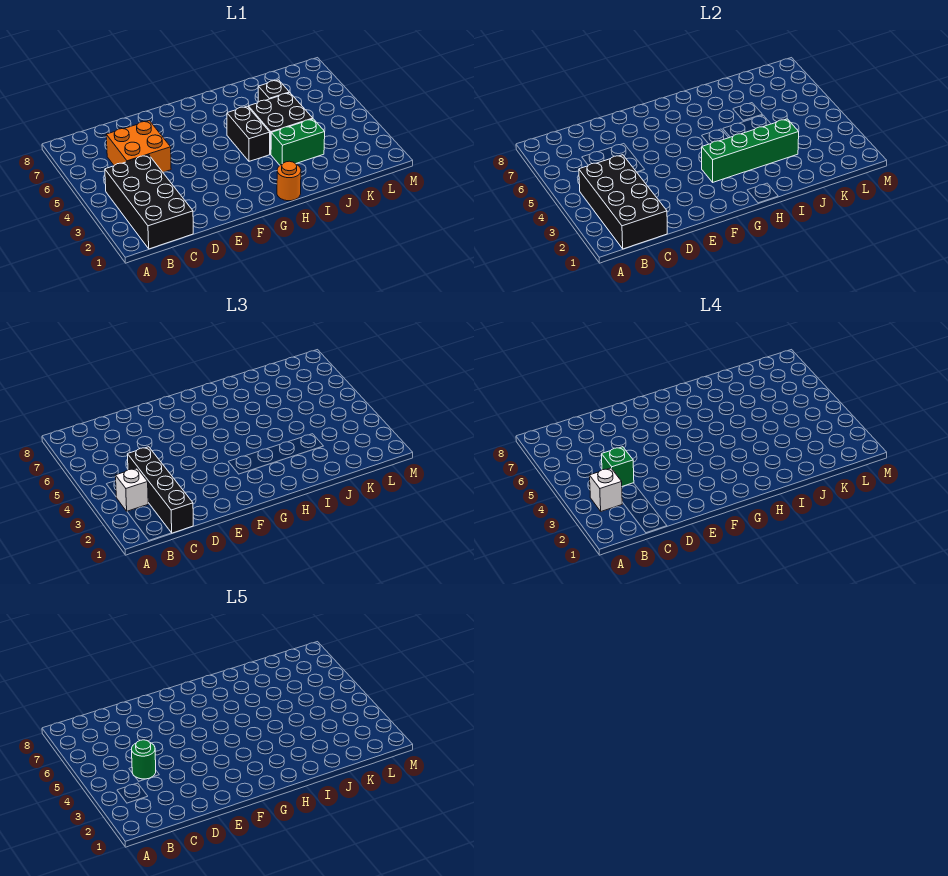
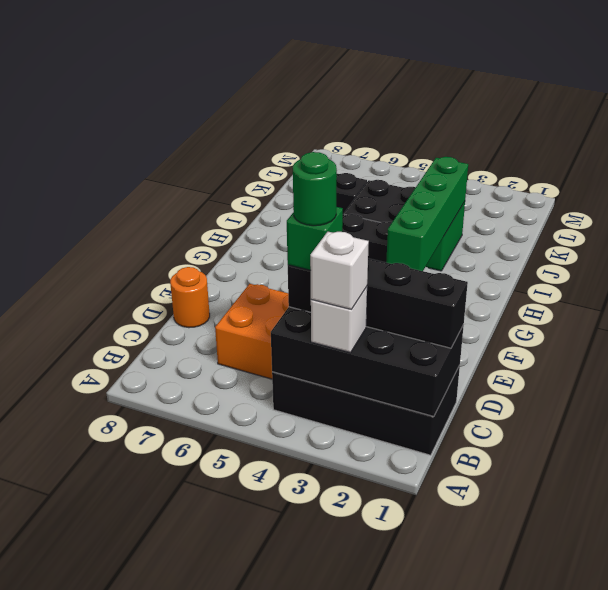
orange 1x1 round brick [277,161,301,201] -> orange 1x1 round brick moved to [170,267,210,328]

